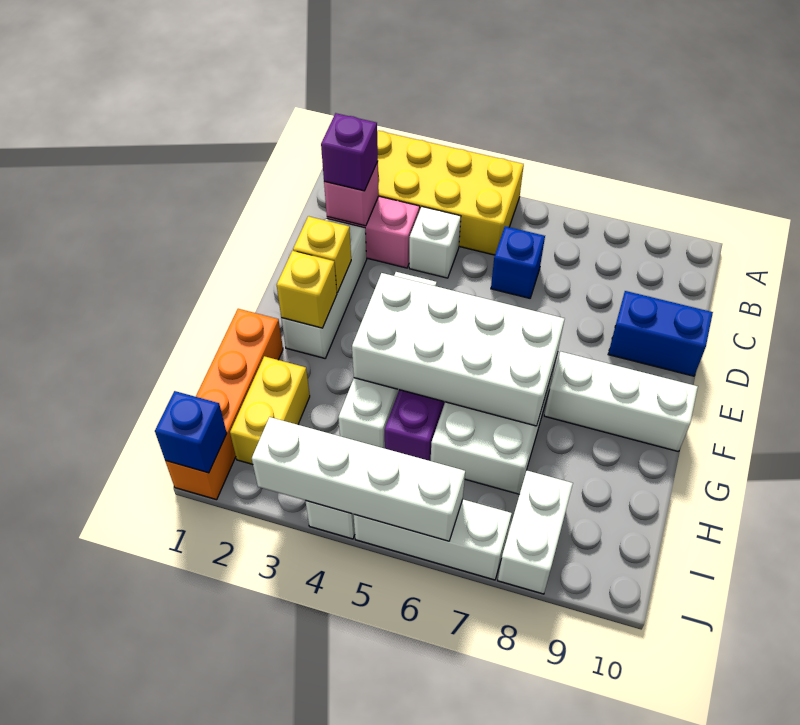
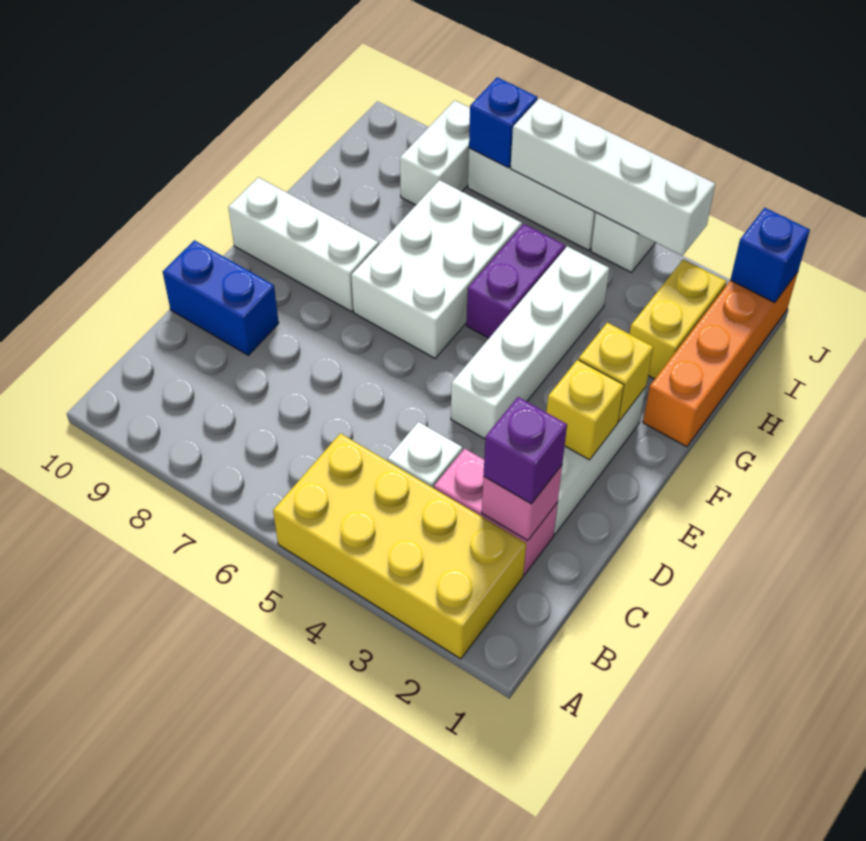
blue 1x1 brick [491,226,545,298] -> blue 1x1 brick moved to [469,77,537,168]
white 2x4 brick [352,273,564,426] -> none

